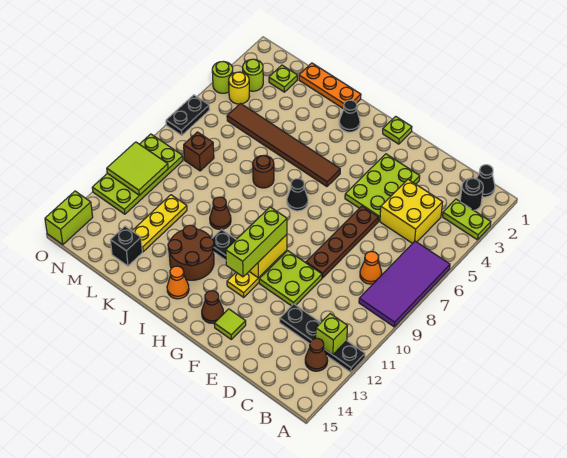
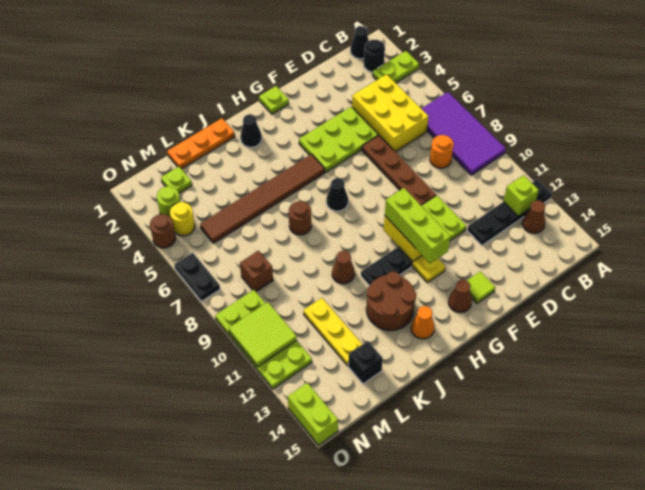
yellow 2x2 brick [380,180,443,244] -> yellow 2x3 brick [352,74,429,152]
orange 1x1 cone [360,252,382,284] -> orange 1x1 round brick [430,135,454,168]
lime 2x3 plate [345,154,420,221] -> lime 2x3 plate turned to [299,107,378,172]
lime 1x1 round brick [212,62,233,93] -> brown 1x1 round brick [150,214,175,248]

